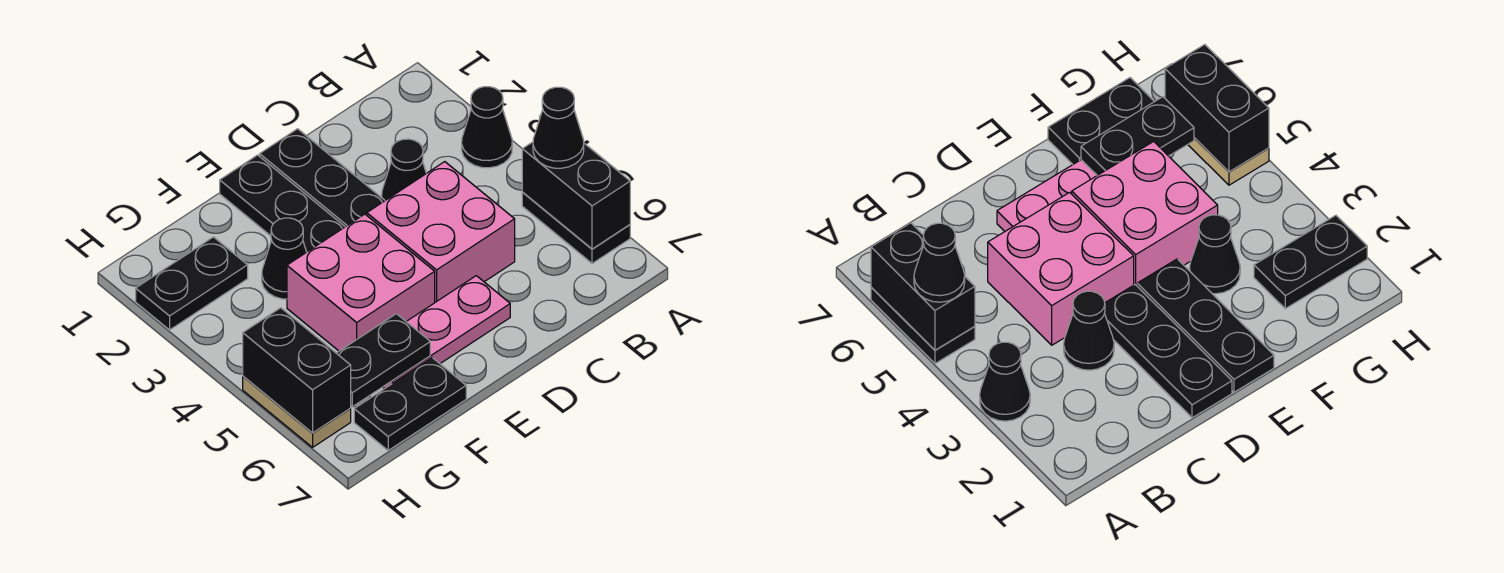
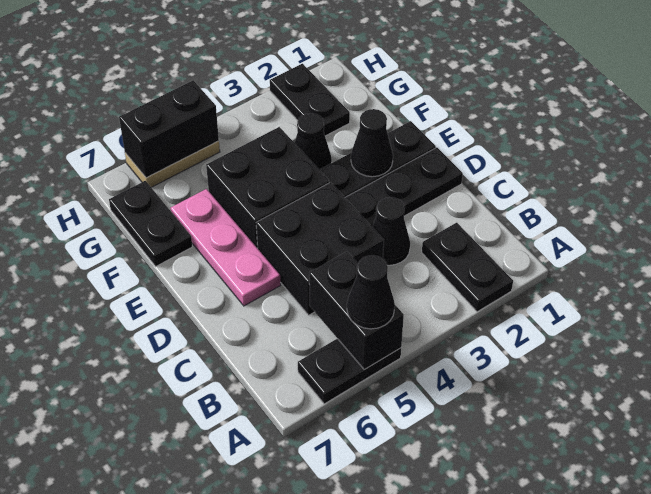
black 1x1 cone [462,87,512,168] -> black 1x1 cone moved to [351,109,393,177]
black 1x2 brick [522,142,630,249] -> black 1x2 brick turned to [309,252,404,370]
pink 2x2 brick [367,162,515,302] -> black 2x2 brick [256,182,384,315]
pink 2x2 brick [287,214,435,351] -> black 2x2 brick [206,127,329,248]
black 1x2 plate [337,314,430,407] -> black 1x2 plate moved to [422,223,513,312]

